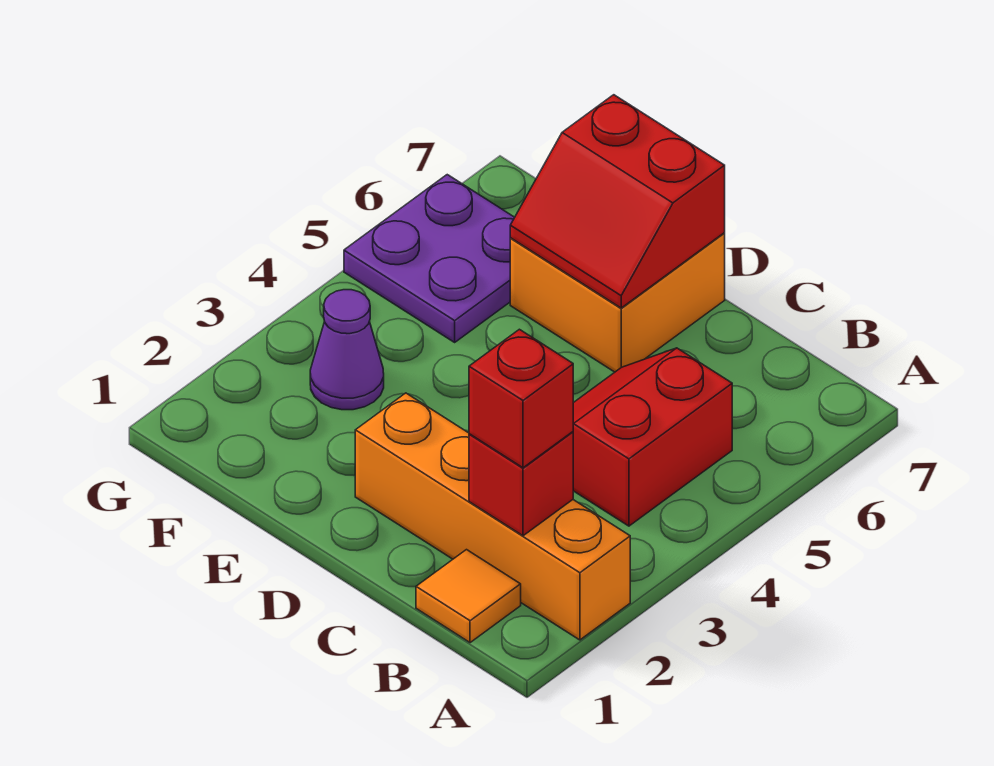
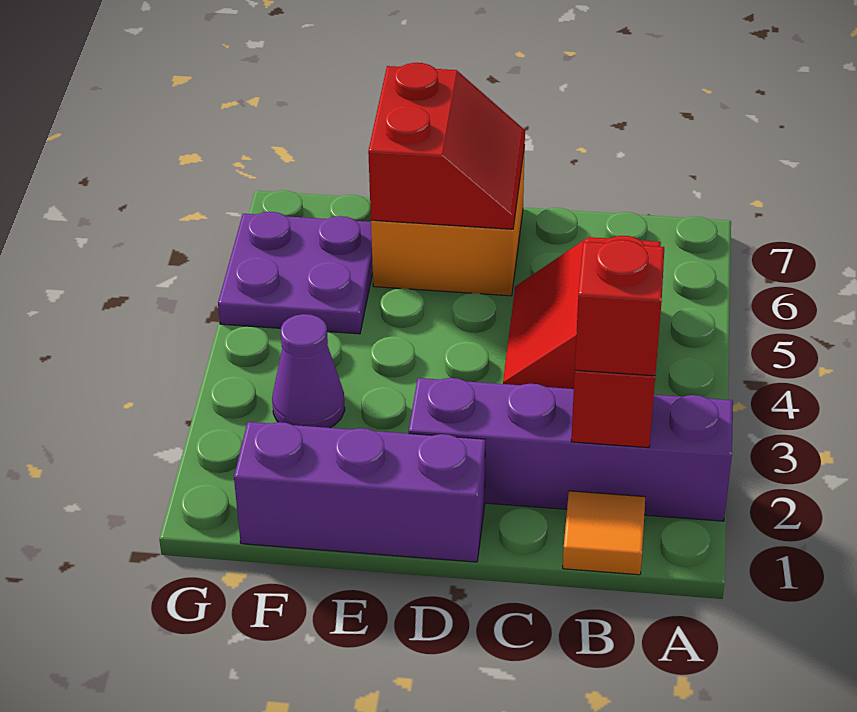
orange 1x4 brick [355,393,630,640] -> purple 1x4 brick [409,378,733,521]
none -> purple 1x3 brick [234,422,485,562]
red 2x2 slope [510,95,725,308] -> red 2x2 slope turned to [368,63,525,229]

